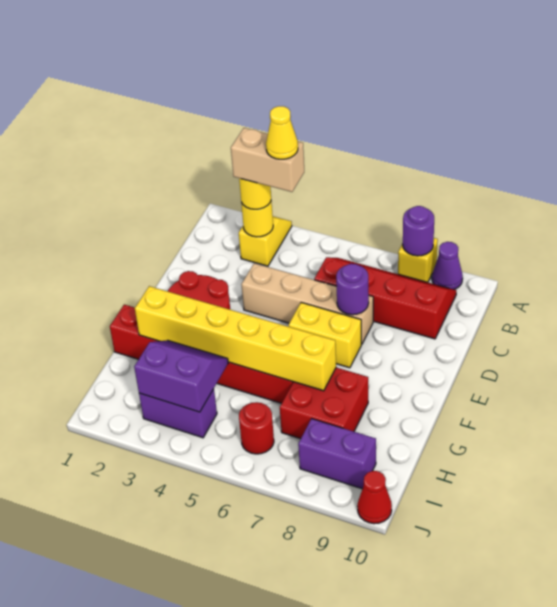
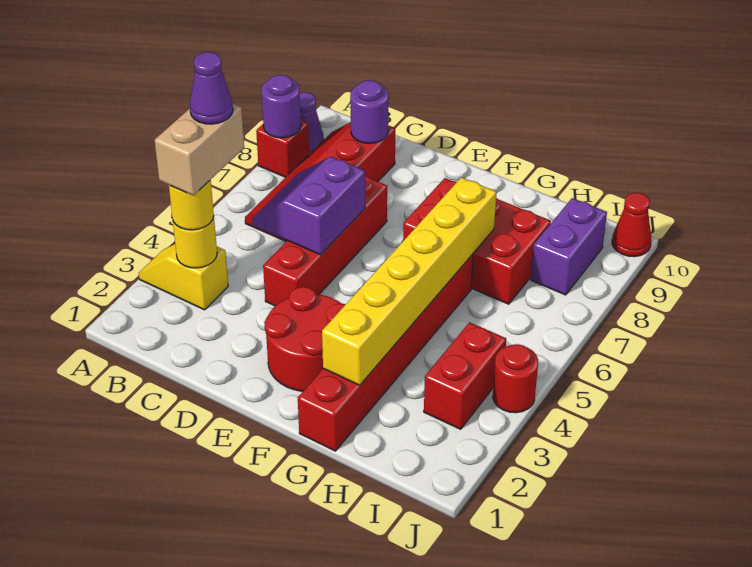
yellow 1x1 brick [398,238,438,282] -> red 1x1 brick [256,120,309,177]
yellow 1x1 cone [266,106,298,159] -> purple 1x1 cone [190,52,233,124]
tan 1x4 brick [241,263,373,344] -> red 1x4 brick [263,176,387,306]
purple 1x1 round brick [336,264,369,315] -> purple 1x1 round brick moved to [350,80,389,143]
yellow 1x2 brick [289,302,361,368] -> none
red 2x2 brick [280,367,368,439] -> red 2x3 brick [403,178,551,304]
purple 2x2 slope [134,340,228,412] -> purple 2x2 slope moved to [252,157,365,255]
purple 1x2 brick [139,389,217,438] -> red 1x2 brick [424,322,506,429]
red 1x1 round brick [239,402,274,454] -> red 1x1 round brick moved to [493,344,538,413]

